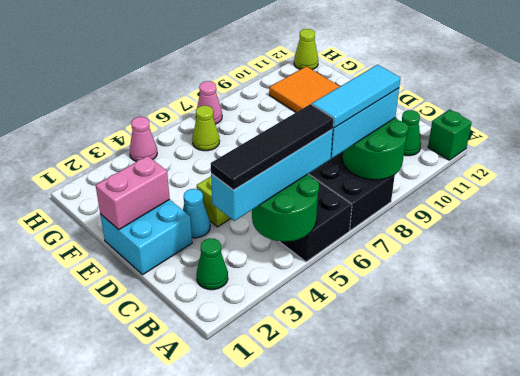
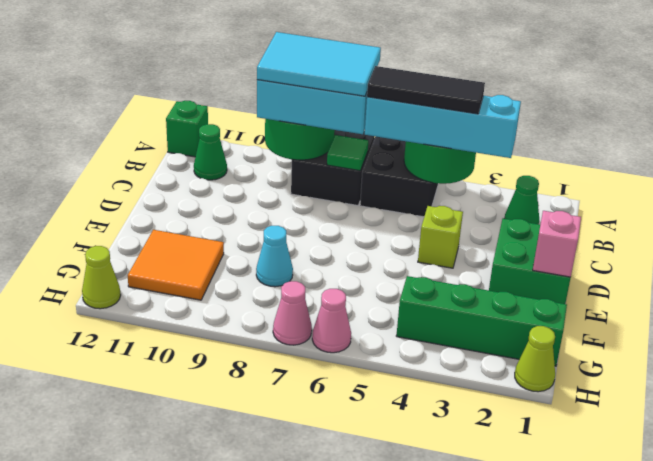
black 1x4 tile [211,104,334,190] -> black 1x3 tile [367,66,485,114]
none -> green 1x1 tile [327,135,368,171]
cyan 1x3 tile [312,65,400,128] -> cyan 2x3 tile [257,32,381,96]
cyan 2x2 brick [100,200,192,274] -> green 2x2 brick [489,218,571,304]
cyan 1x1 cone [183,189,210,238] -> cyan 1x1 cone moved to [256,226,293,287]
pink 1x2 brick [96,156,170,230] -> pink 1x1 brick [533,211,581,277]
none -> green 1x4 brick [396,276,567,366]
lime 1x1 cone [192,106,220,151] -> lime 1x1 cone moved to [515,326,555,392]
pink 1x1 cone [130,117,157,162] -> pink 1x1 cone moved to [312,289,351,353]

